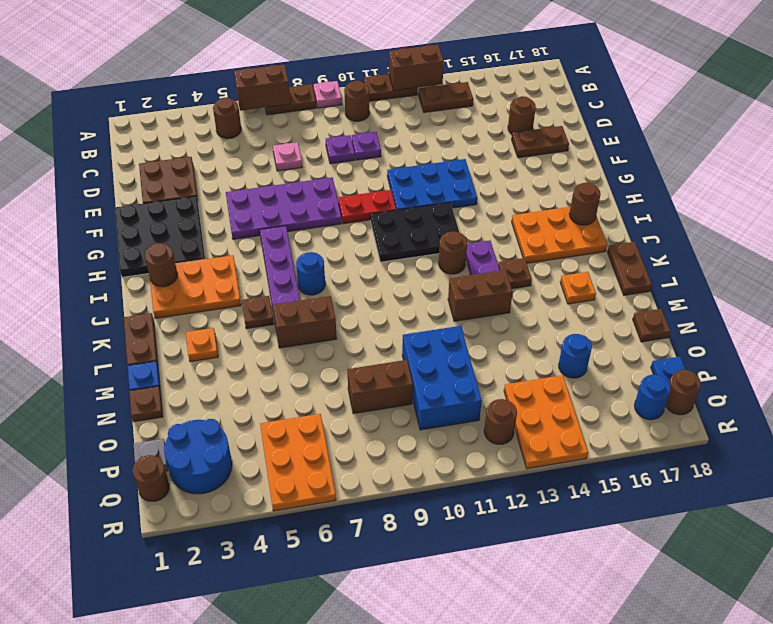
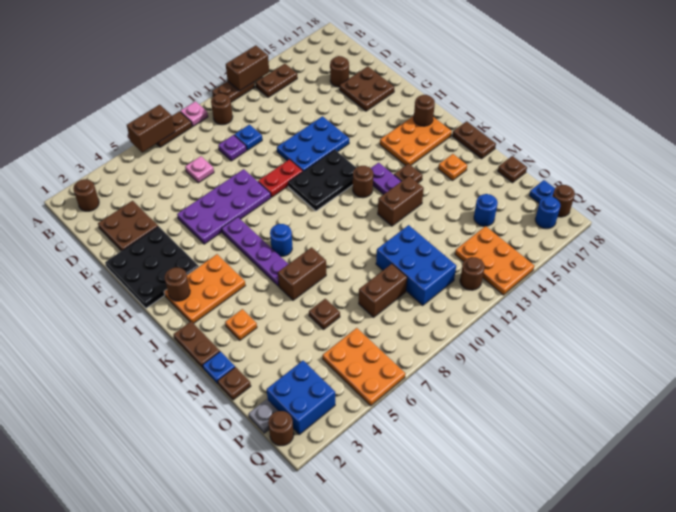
brown 1x1 round brick [213,98,241,139] -> brown 1x1 round brick moved to [73,179,99,211]
purple 1x1 plate [352,132,381,160] -> blue 1x1 plate [234,125,262,150]
brown 1x2 plate [512,126,569,158] -> brown 2x2 plate [340,66,394,111]
brown 1x1 plate [242,296,274,329] -> brown 1x1 plate moved to [309,299,340,329]
blue 2x2 round brick [164,419,232,494] -> blue 2x2 brick [267,361,335,435]

